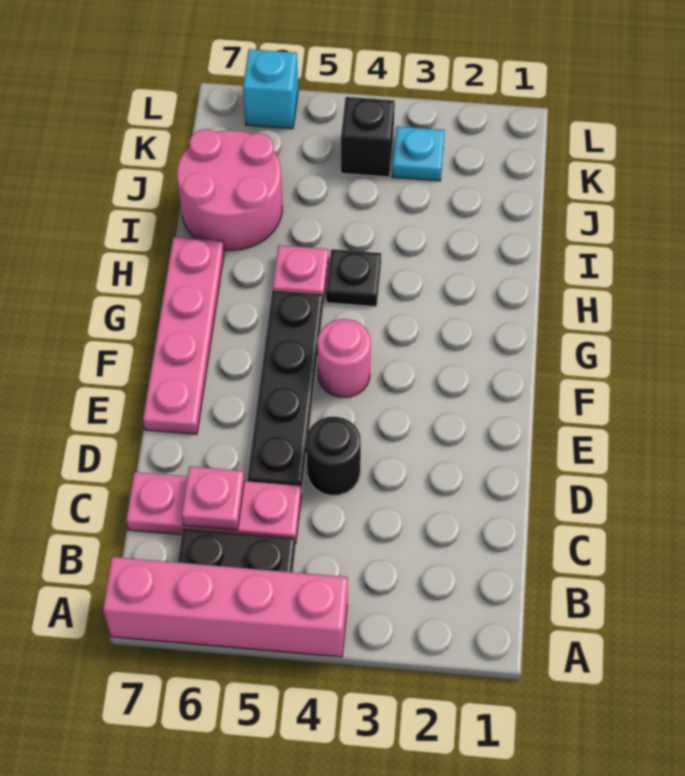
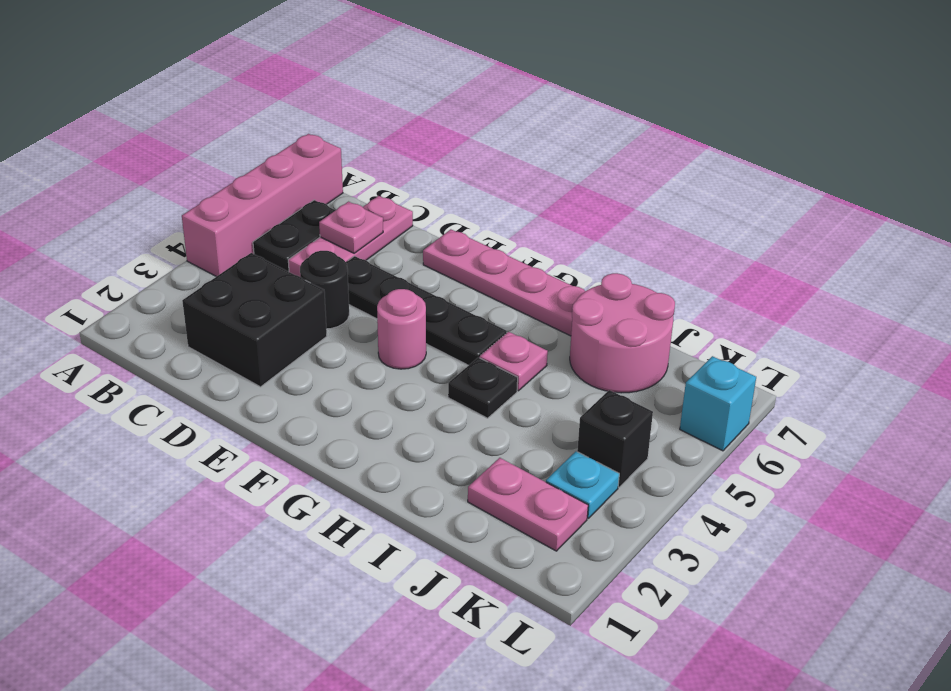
none -> black 2x2 brick [182,253,327,387]
none -> pink 1x2 plate [468,458,588,551]

